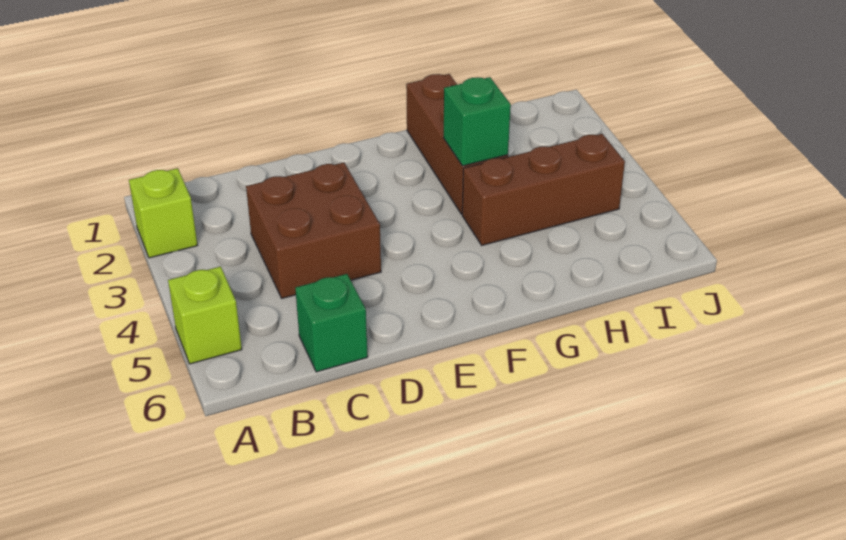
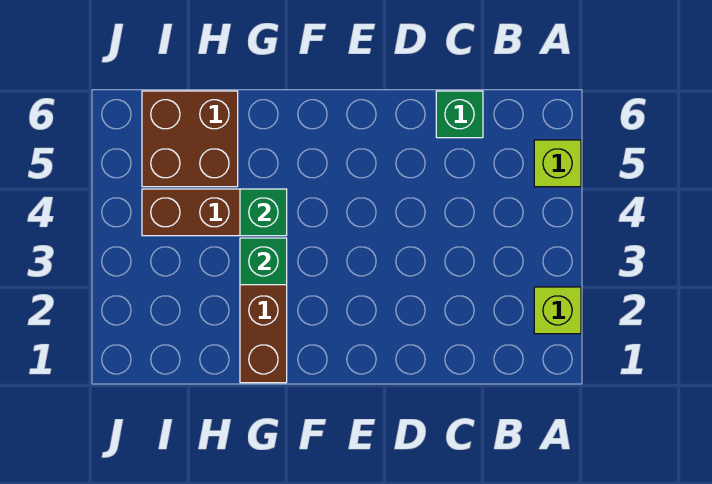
brown 2x2 brick [246,163,381,298] -> brown 2x2 brick moved to [142,91,238,187]
none -> green 1x1 brick [240,189,287,236]

